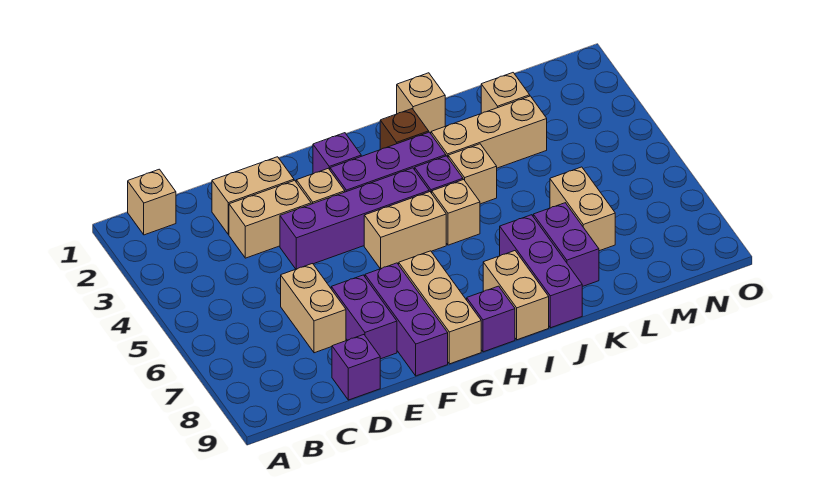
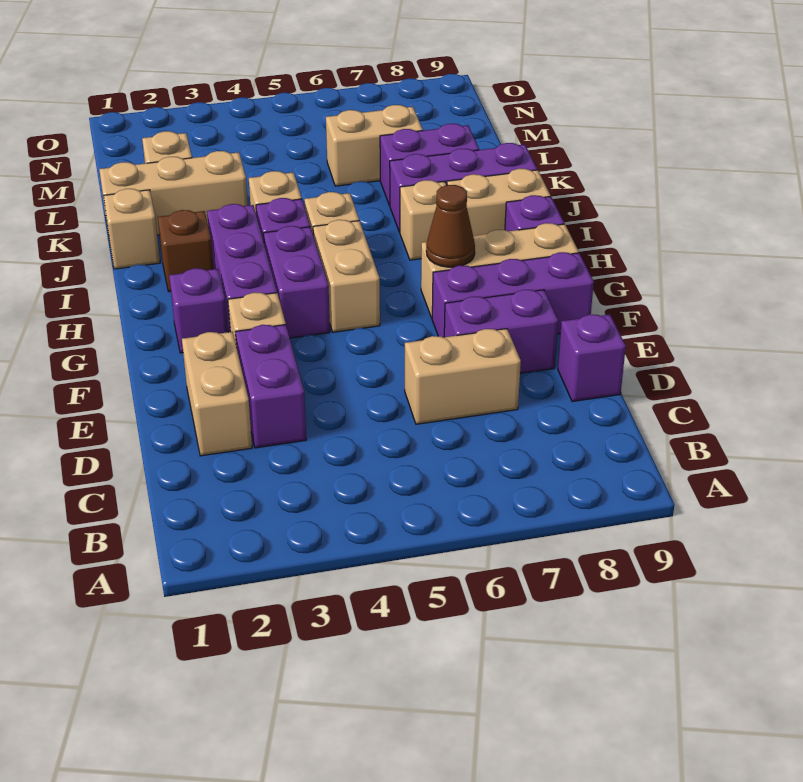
tan 1x1 brick [128,169,176,235] -> tan 1x1 brick moved to [400,180,446,260]
tan 1x2 brick [229,180,311,258] -> purple 1x2 brick [235,325,306,448]
purple 1x4 brick [280,168,429,269] -> purple 1x2 brick [264,226,330,338]
none -> brown 1x1 cone [426,185,475,267]
tan 1x3 brick [431,96,547,168] -> tan 1x3 brick turned to [99,151,248,235]

